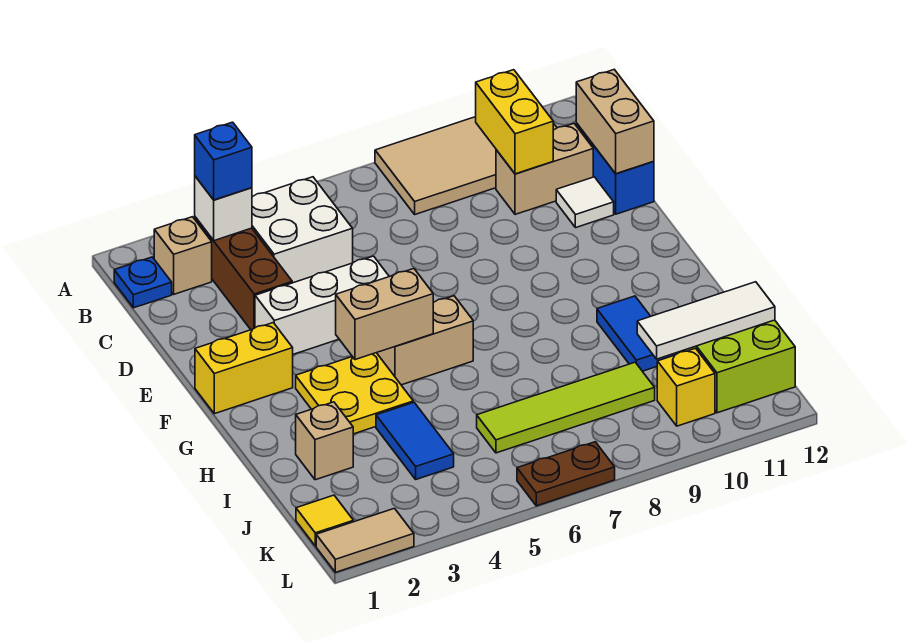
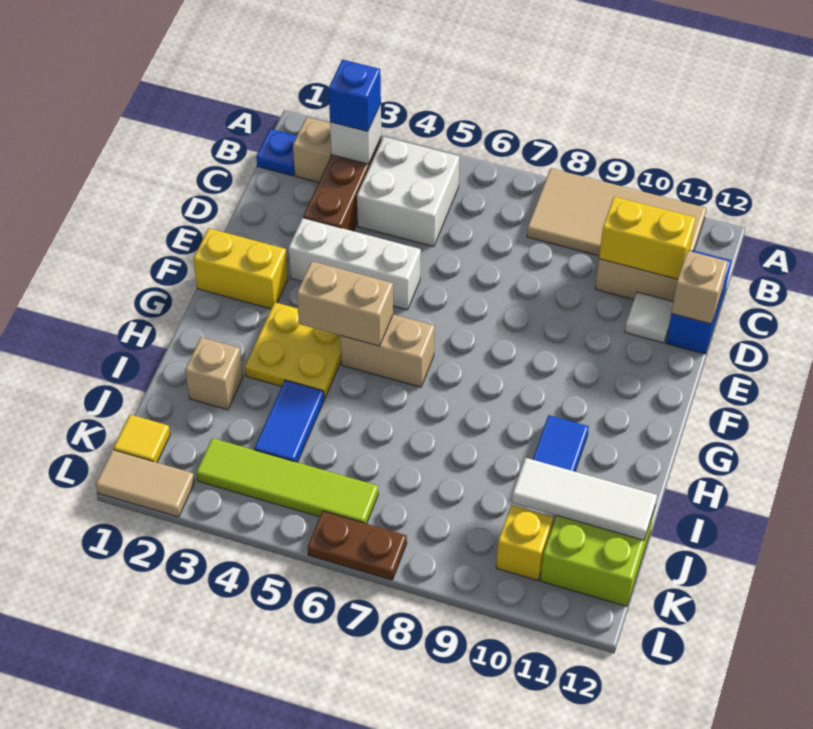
yellow 1x2 brick [476,70,553,174] -> yellow 1x2 brick turned to [599,197,696,279]
tan 1x2 brick [576,70,654,174] -> tan 1x1 brick [671,251,728,324]
lime 1x4 tile [477,362,655,453] -> lime 1x4 tile moved to [196,438,378,524]

